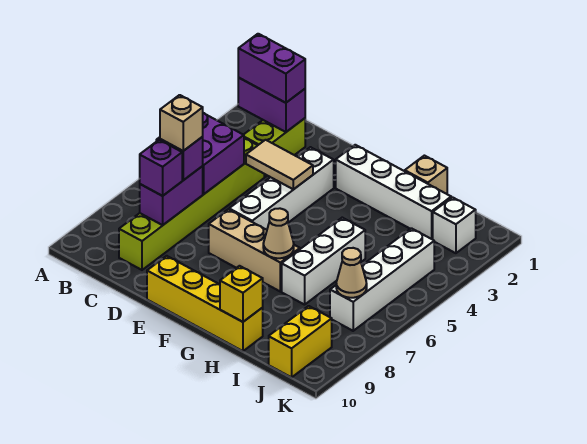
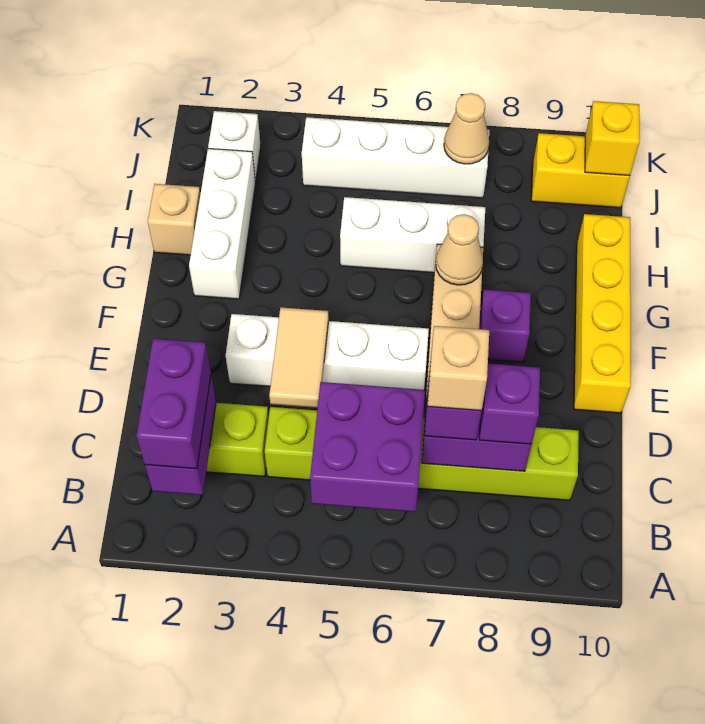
white 1x4 brick [336,145,451,239] -> white 1x3 brick [189,149,255,299]
none -> purple 1x1 brick [479,289,531,362]
yellow 1x1 brick [220,266,263,322] -> yellow 1x1 brick moved to [585,101,640,176]

